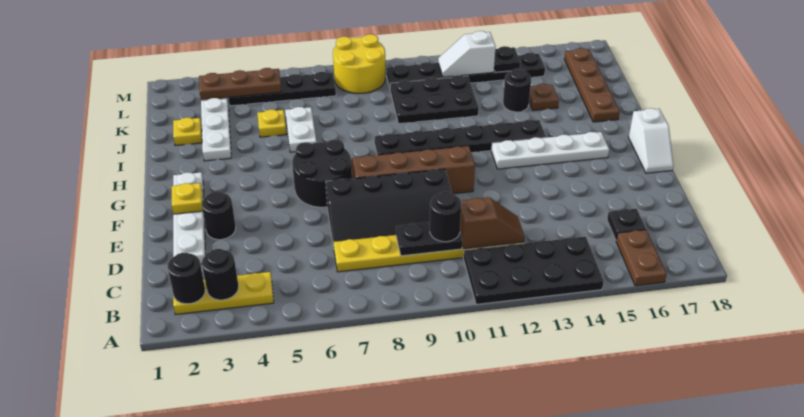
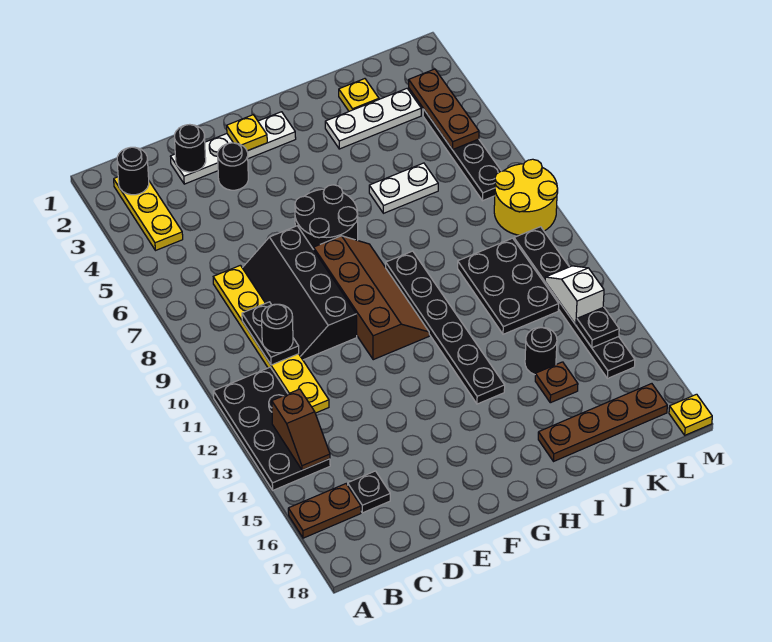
black 1x1 round brick [202,249,239,300] -> black 1x1 round brick moved to [175,125,206,172]
brown 1x2 slope [460,197,525,249] -> brown 1x2 slope moved to [272,389,330,470]
white 1x2 slope [629,108,673,173] -> none
white 1x4 plate [491,132,609,169] -> none
yellow 1x1 plate [257,109,286,137] -> yellow 1x1 plate moved to [669,394,712,435]

